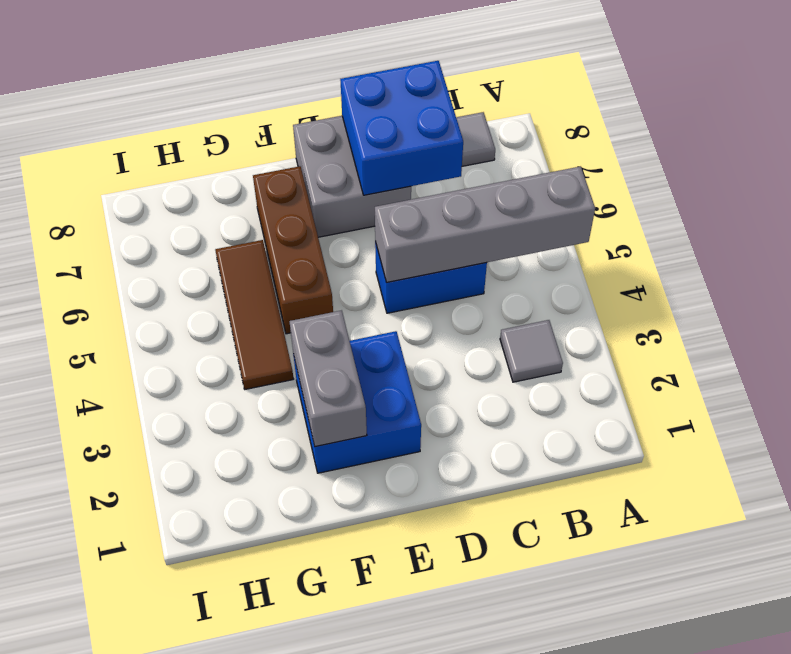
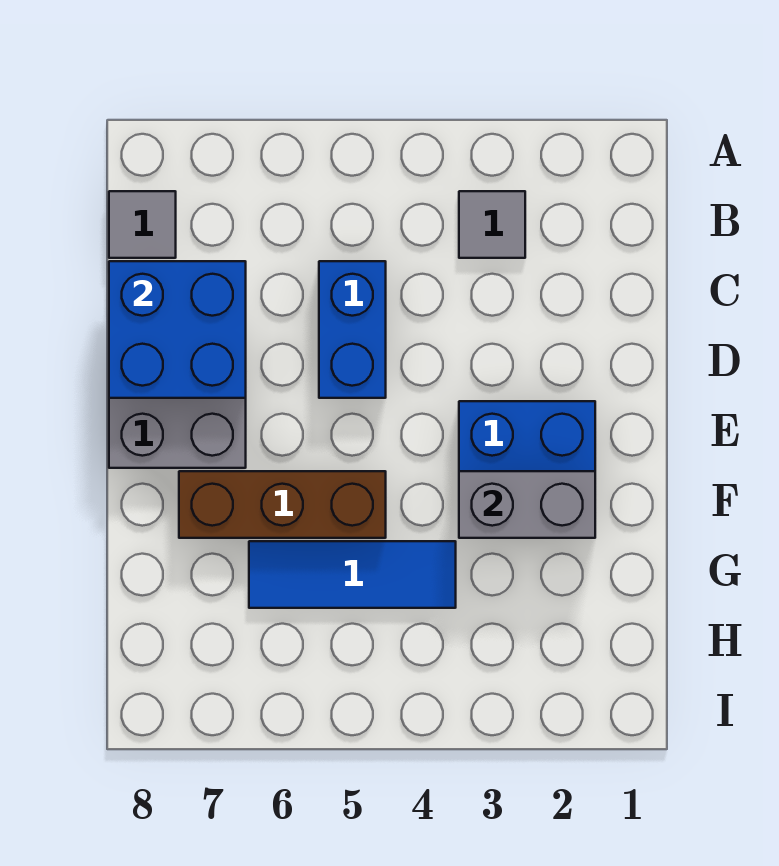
grey 1x4 brick [375,166,595,282] -> none
brown 1x3 tile [215,240,293,389] -> blue 1x3 tile [249,541,456,608]

